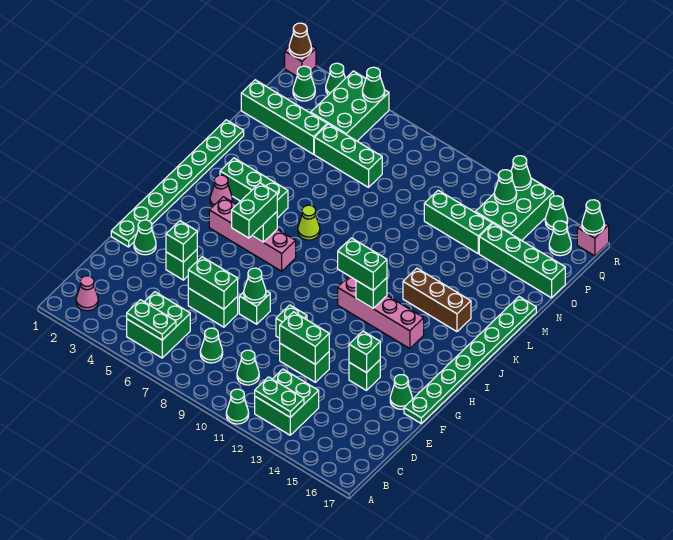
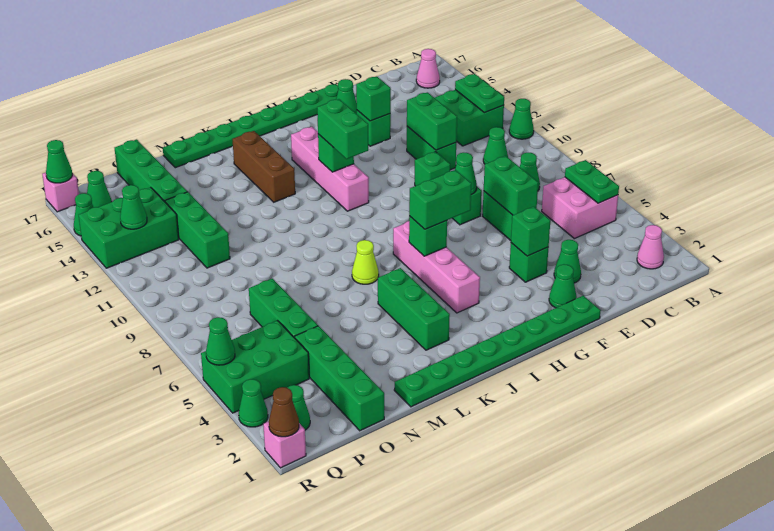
green 2x2 brick [127,292,190,358] -> pink 2x2 brick [542,177,618,239]
pink 1x1 cone [210,175,232,207] -> pink 1x1 cone moved to [416,49,440,88]
green 1x1 cone [511,156,531,190] -> green 1x1 cone moved to [554,240,581,283]

